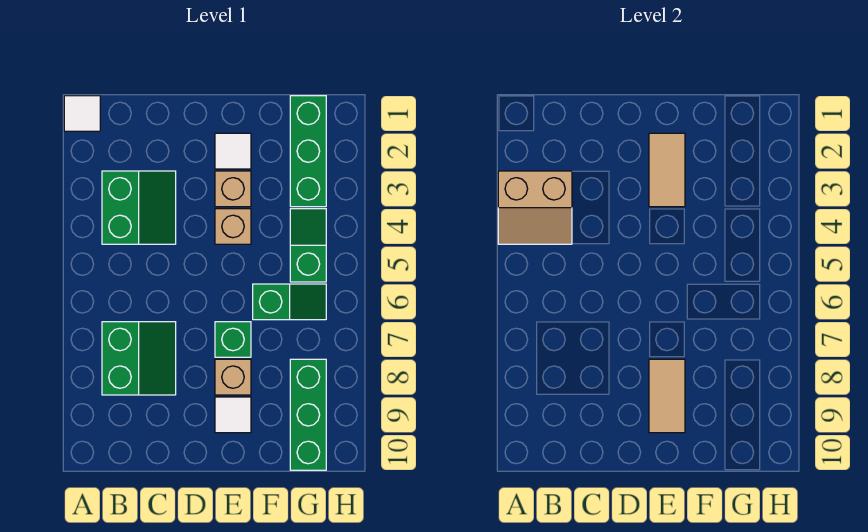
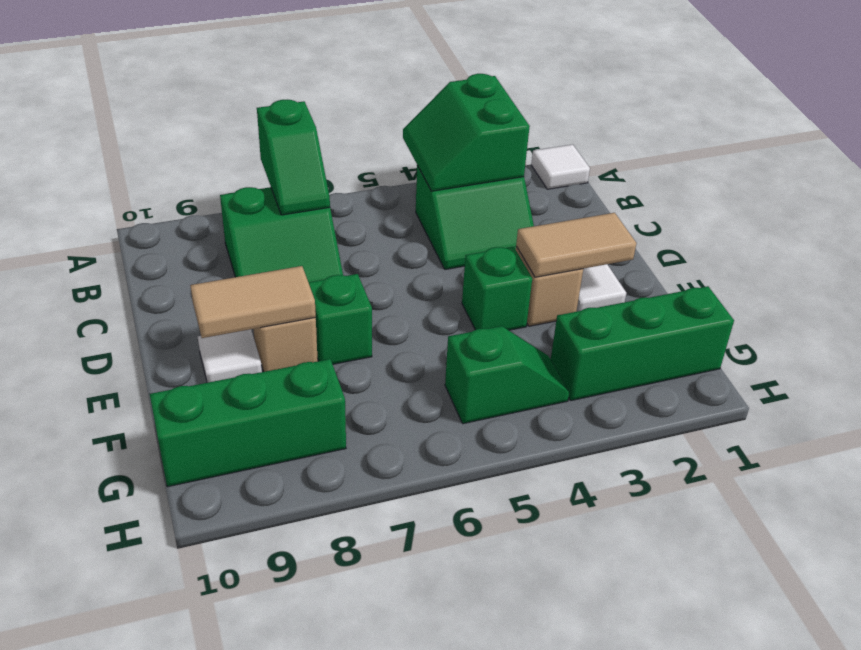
tan 2x2 slope [498,171,572,244] -> green 2x2 slope [403,74,530,191]
tan 1x1 brick [215,209,251,244] -> green 1x1 brick [462,247,532,330]
green 1x2 slope [253,284,326,320] -> green 1x2 slope moved to [257,100,330,215]

